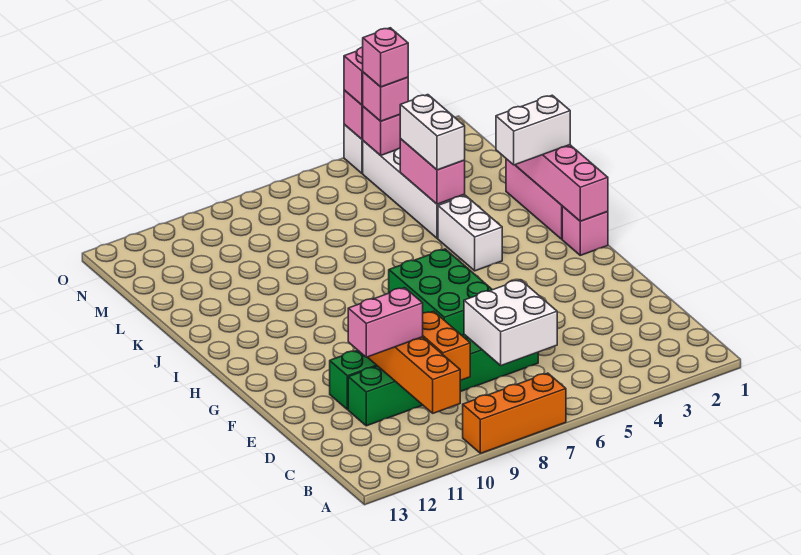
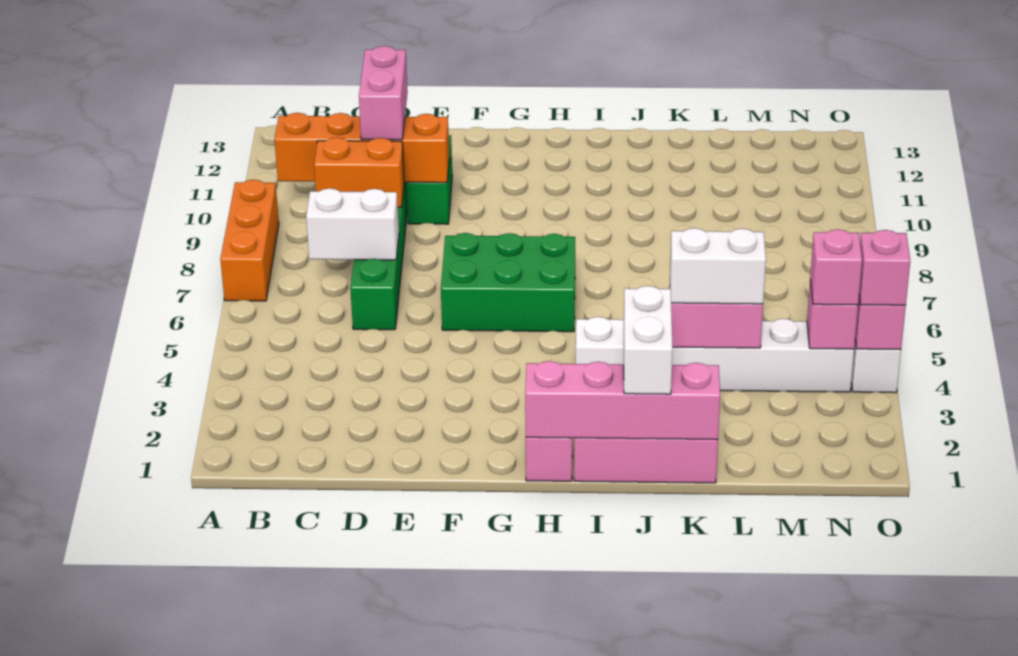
white 2x2 brick [464,280,557,366] -> white 1x2 brick [306,188,399,260]
pink 1x1 brick [363,28,408,87] -> none

